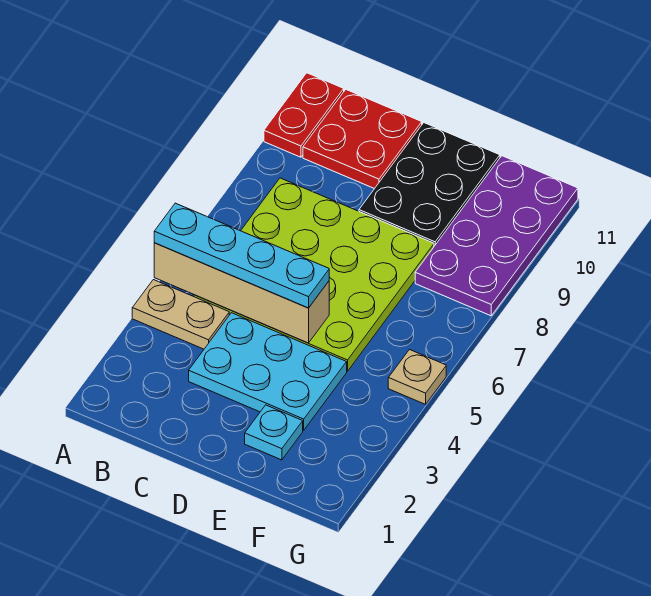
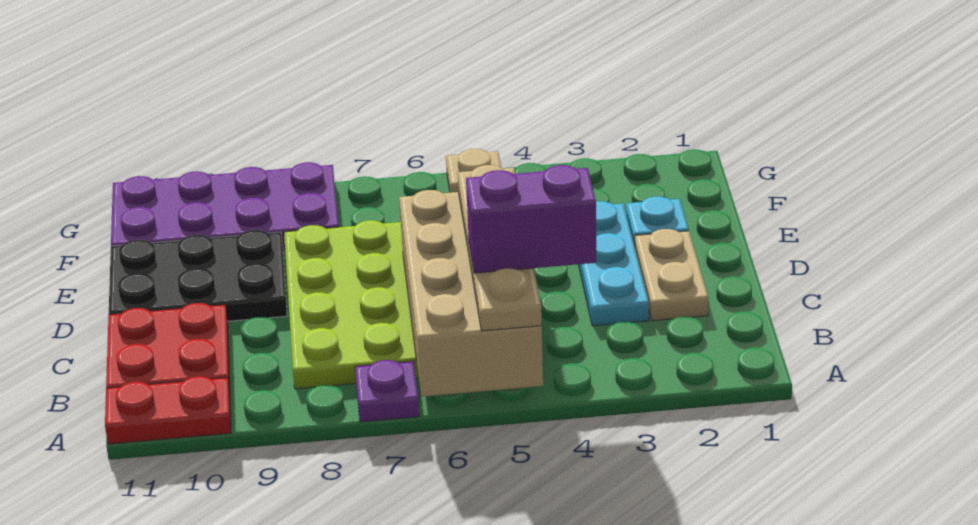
tan 1x2 plate [132,280,229,349] -> tan 1x2 plate moved to [635,229,708,321]
tan 1x4 brick [154,243,329,343] -> tan 2x4 brick [399,190,543,397]
cyan 1x4 plate [154,203,329,308] -> tan 1x4 plate [458,165,542,331]
none -> purple 1x1 plate [355,360,419,422]
none -> purple 1x2 brick [466,165,596,273]
cyan 2x3 plate [189,313,347,430] -> cyan 1x3 plate [578,201,649,326]

